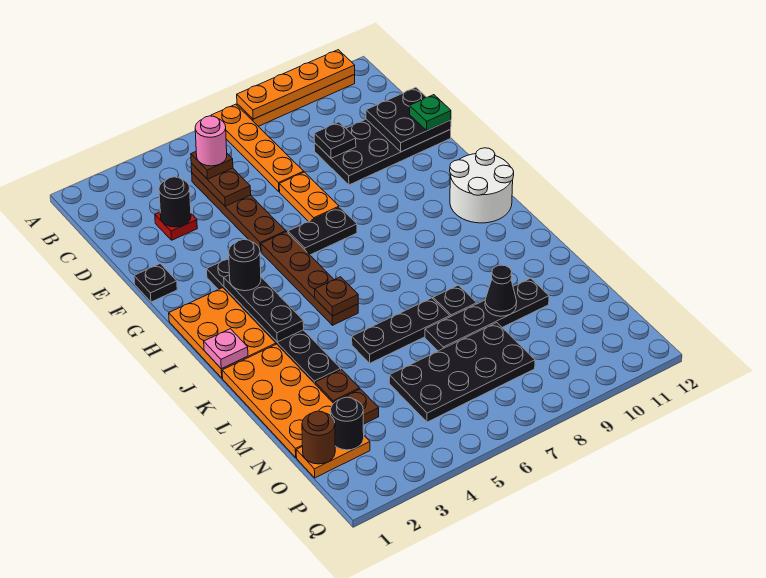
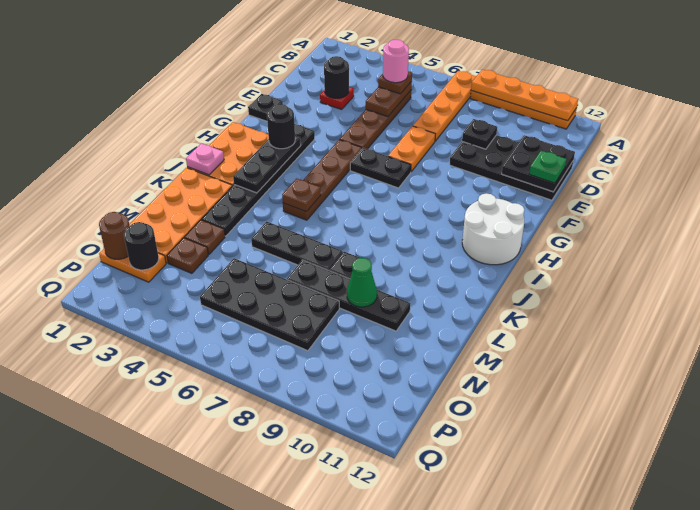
black 1x1 cone [485,265,517,316] -> green 1x1 cone [347,258,377,307]

